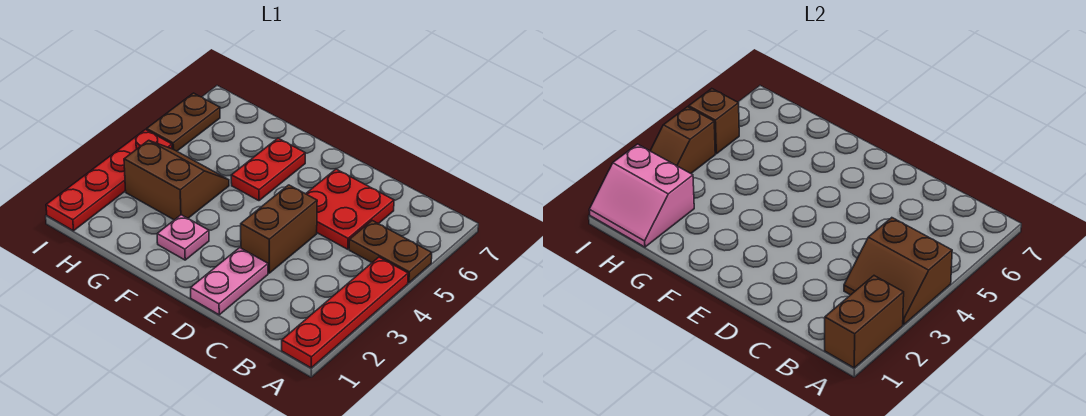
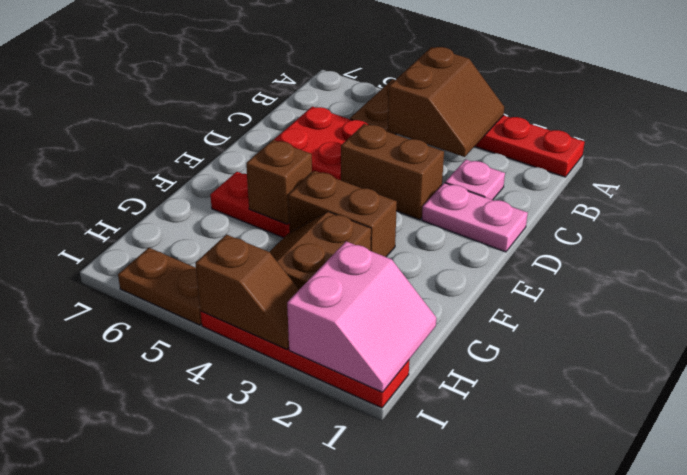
brown 1x2 brick [825,276,904,368] -> brown 1x2 brick moved to [288,171,397,257]
pink 1x1 plate [157,215,209,260] -> pink 1x1 plate moved to [445,160,505,200]
brown 1x1 brick [689,89,739,154] -> brown 1x1 brick moved to [246,140,312,224]

